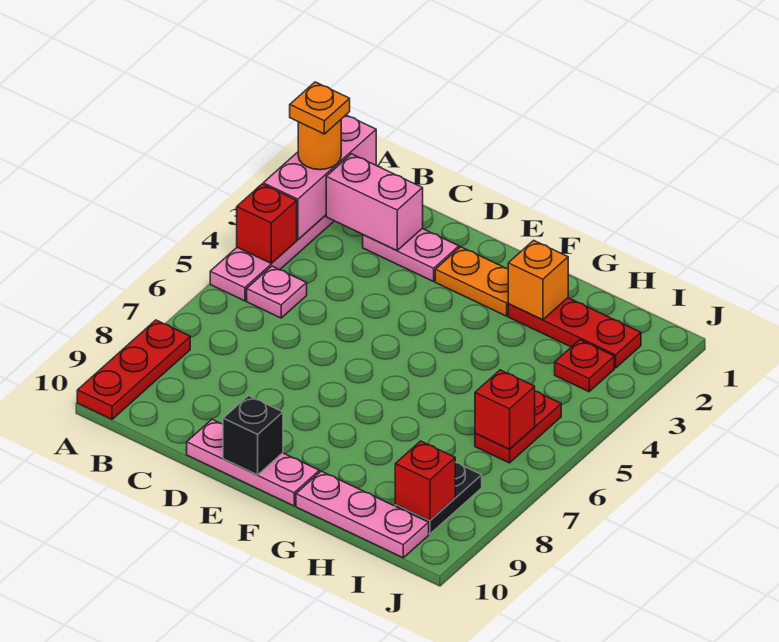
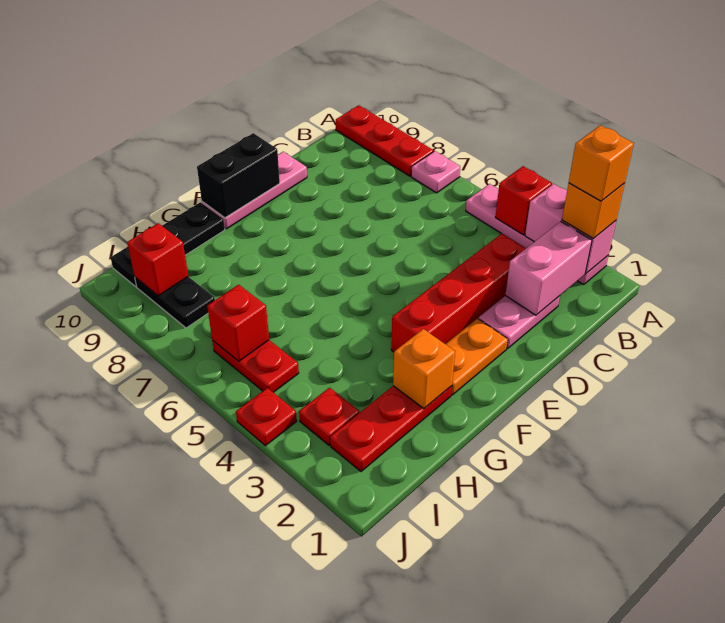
pink 1x3 brick [263,115,376,240] -> pink 1x2 brick [525,184,616,273]
orange 1x1 round brick [298,120,341,170] -> orange 1x1 brick [562,183,625,239]
orange 1x1 plate [290,82,350,134] -> orange 1x1 brick [569,125,634,201]
pink 1x1 plate [247,266,307,318] -> pink 1x1 plate moved to [411,151,460,193]
none -> red 1x4 brick [391,234,526,352]
black 1x1 brick [223,396,283,475] -> black 1x2 brick [197,133,280,218]
pink 1x3 plate [296,471,429,558] -> black 1x3 plate [111,202,225,286]
none -> red 1x1 plate [236,388,297,446]

